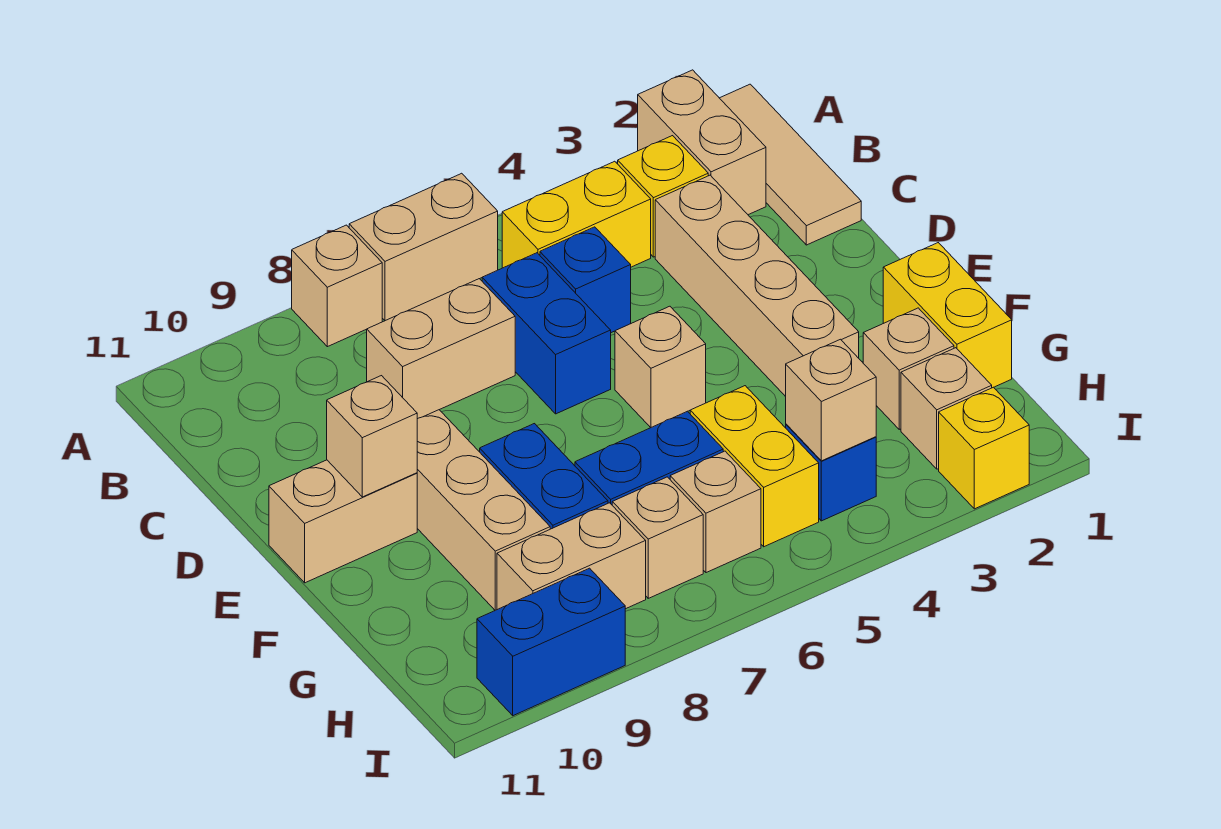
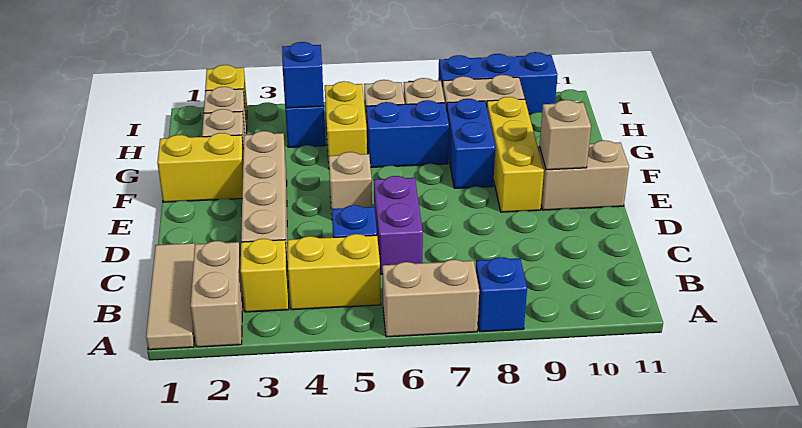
tan 1x1 brick [292,225,382,347] -> blue 1x1 brick [476,257,527,332]
blue 1x2 brick [482,253,611,414] -> purple 1x2 brick [374,176,423,275]
tan 1x2 brick [367,279,515,419] -> none
tan 1x3 brick [417,410,550,610] -> yellow 1x3 brick [487,97,544,212]
yellow 1x2 brick [883,243,1012,388] -> yellow 1x2 brick turned to [157,133,243,202]
tan 1x1 brick [786,339,876,461] -> blue 1x1 brick [282,42,324,108]
blue 1x2 brick [477,568,625,716] -> blue 1x3 brick [438,52,557,114]

